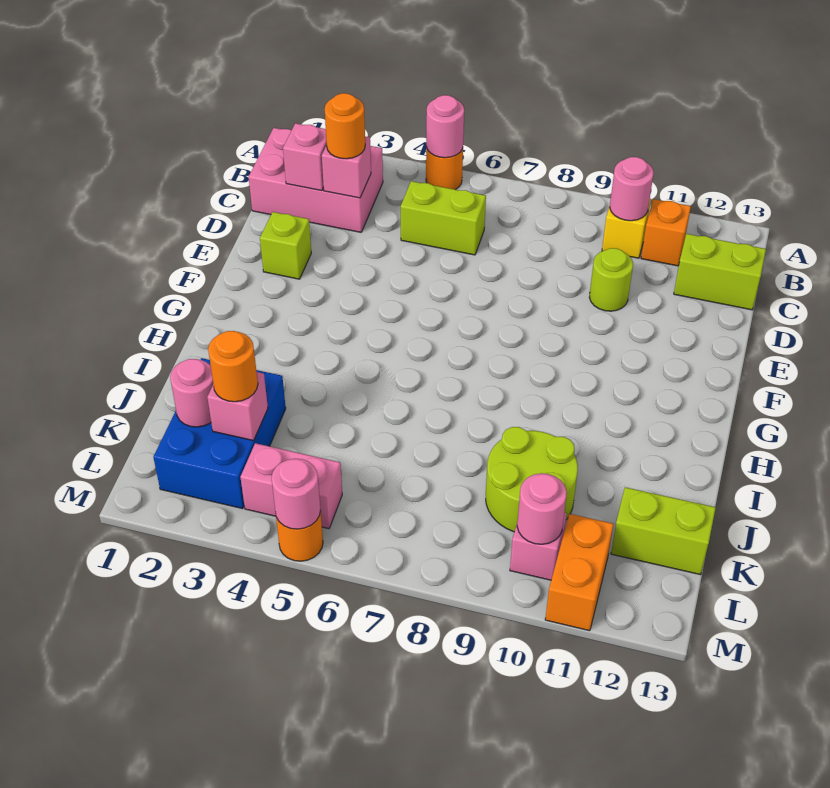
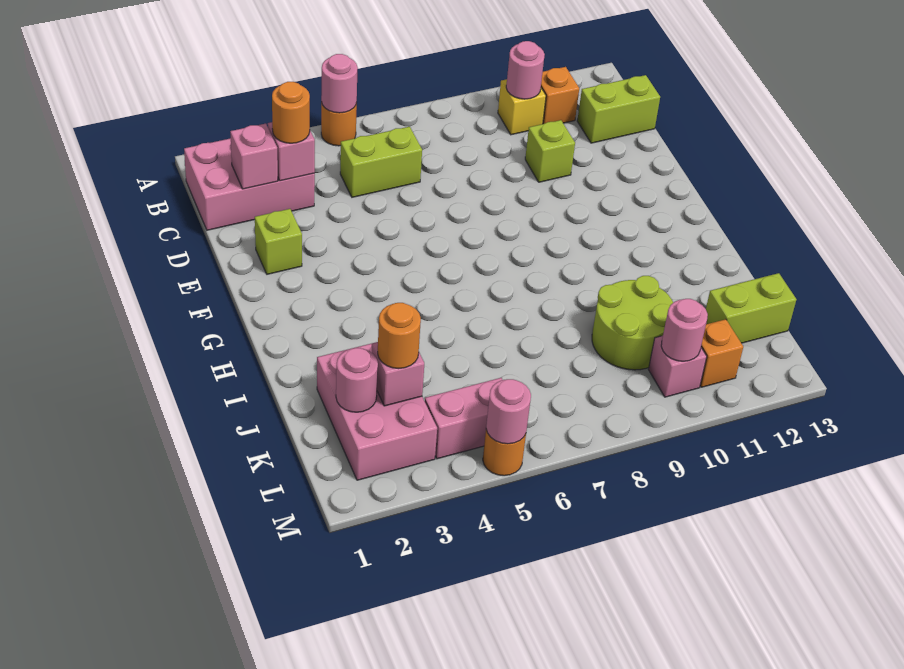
lime 1x1 round brick [589,248,633,311] -> lime 1x1 brick [525,120,575,182]
blue 2x3 brick [153,358,286,509] -> pink 2x3 brick [317,343,437,480]
orange 1x2 brick [545,514,613,631] -> orange 1x1 brick [700,319,743,387]

